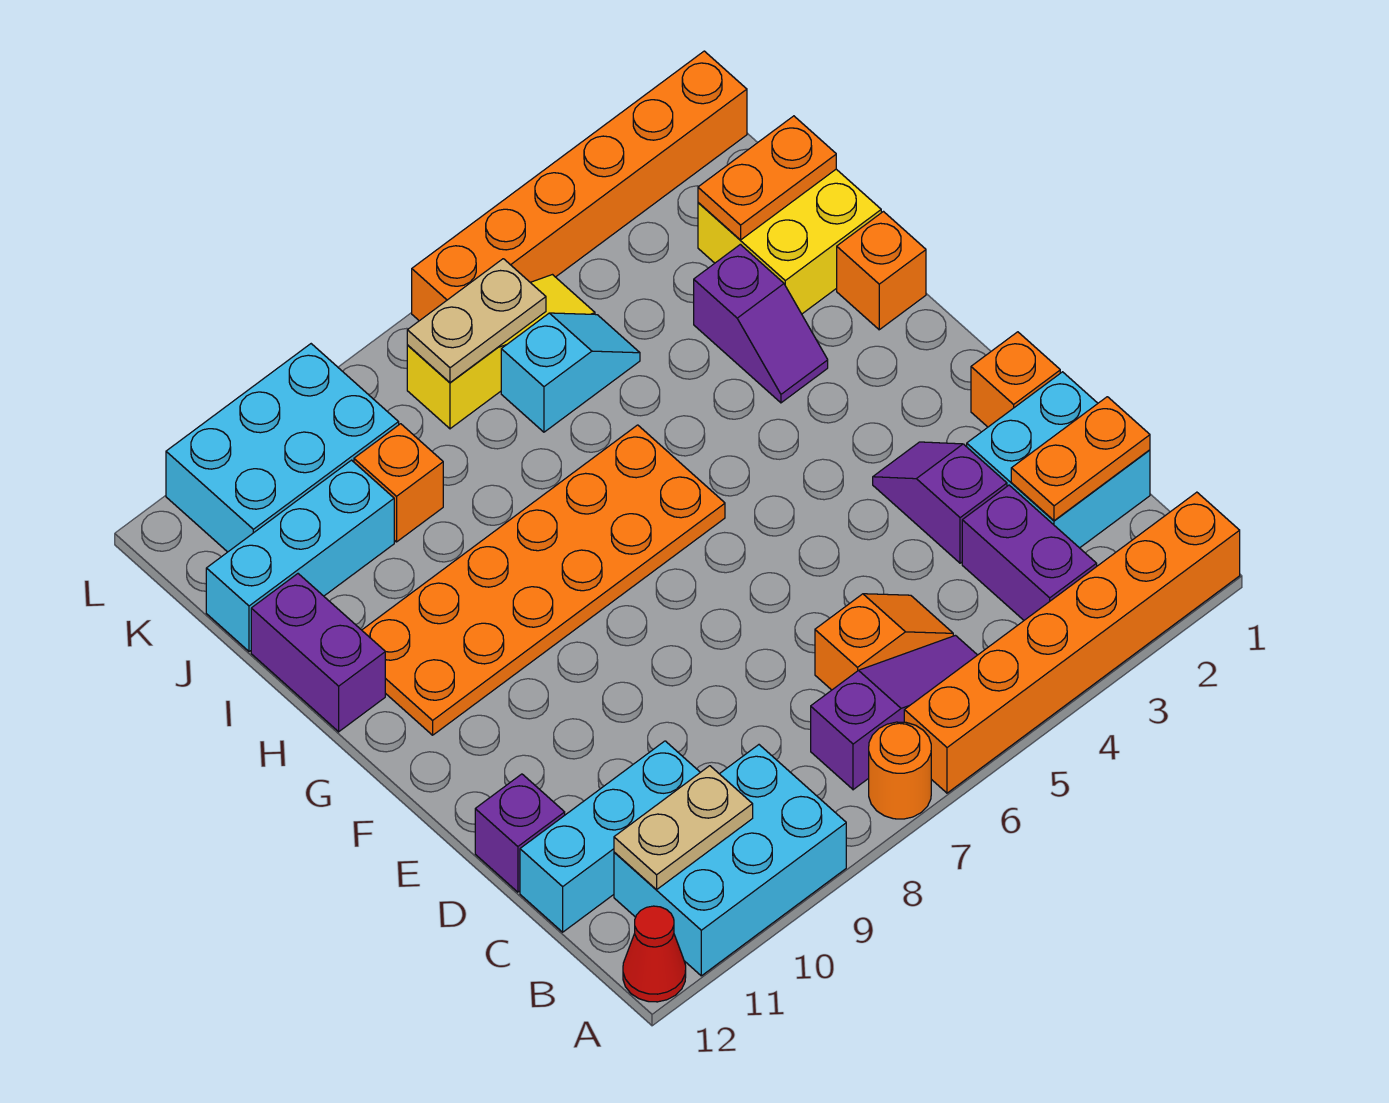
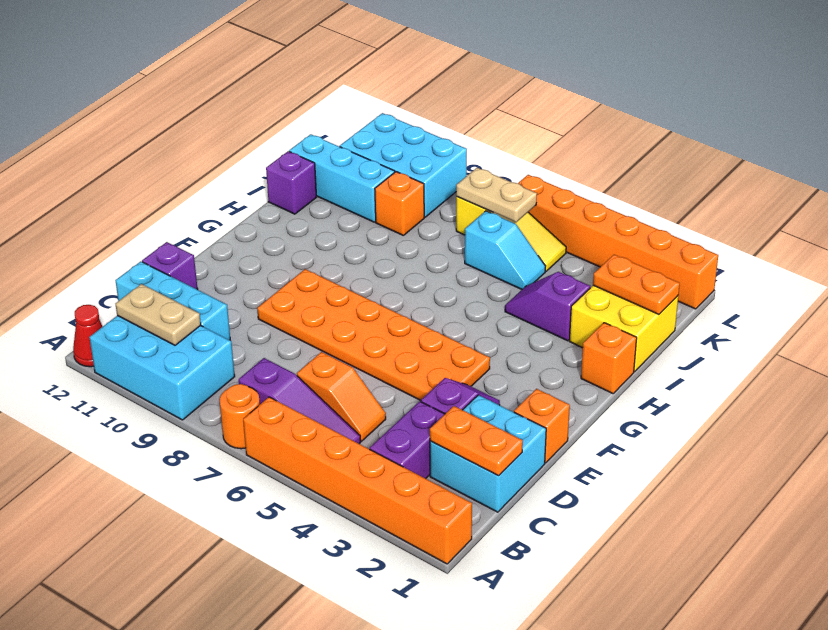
orange 2x6 plate [362,425,725,735] -> orange 2x6 plate moved to [257,269,490,400]
purple 1x2 slope [694,244,828,403] -> purple 1x2 slope turned to [505,272,590,341]
purple 1x2 brick [251,574,385,732] -> purple 1x1 brick [266,151,317,214]

